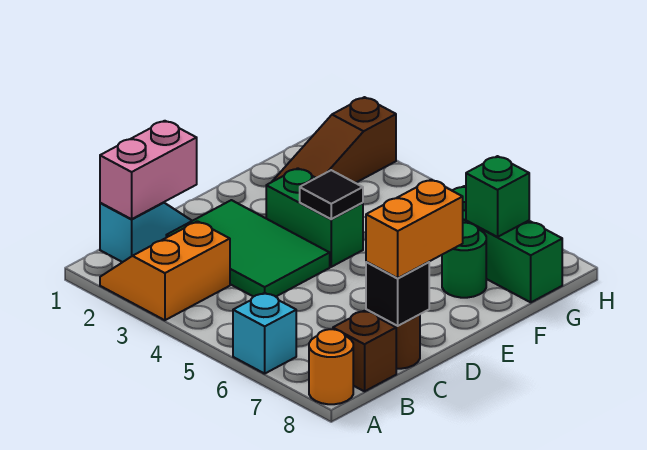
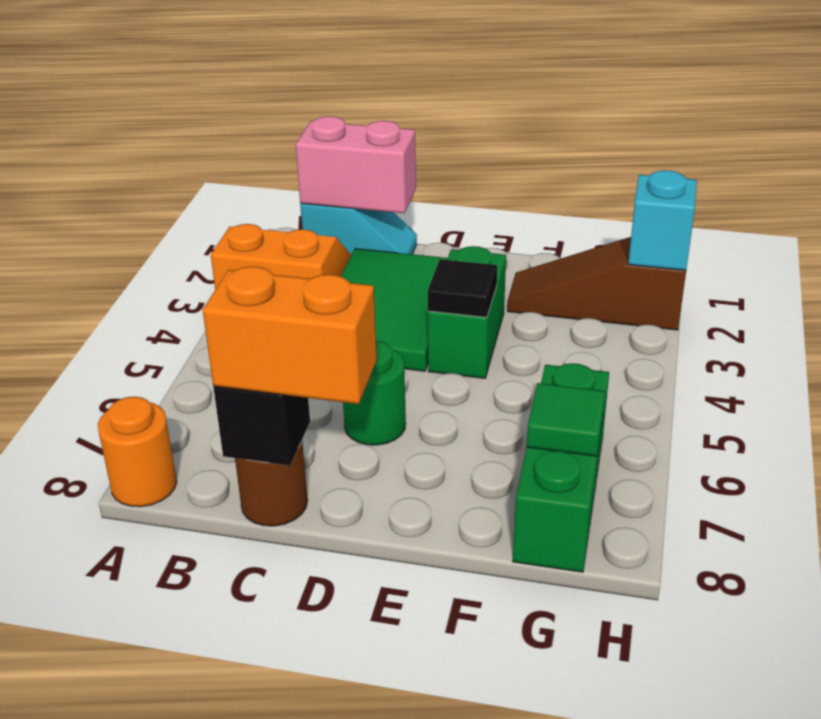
cyan 1x1 brick [233,293,296,374] -> cyan 1x1 brick moved to [628,170,697,270]
brown 1x1 brick [333,311,396,391] -> none
green 1x1 round brick [442,223,486,298] -> green 1x1 round brick moved to [343,341,406,445]
green 1x1 brick [466,156,529,237] -> green 1x1 tile [527,383,605,456]

